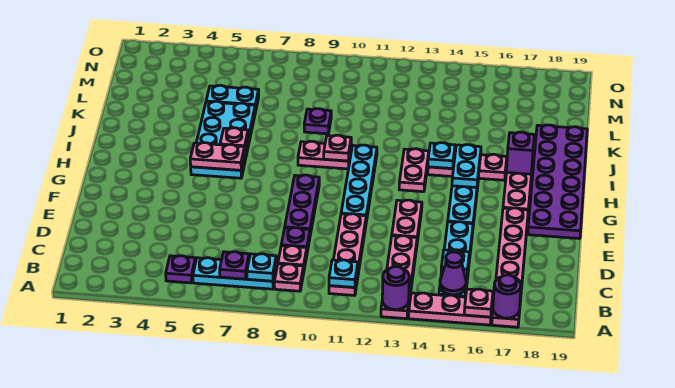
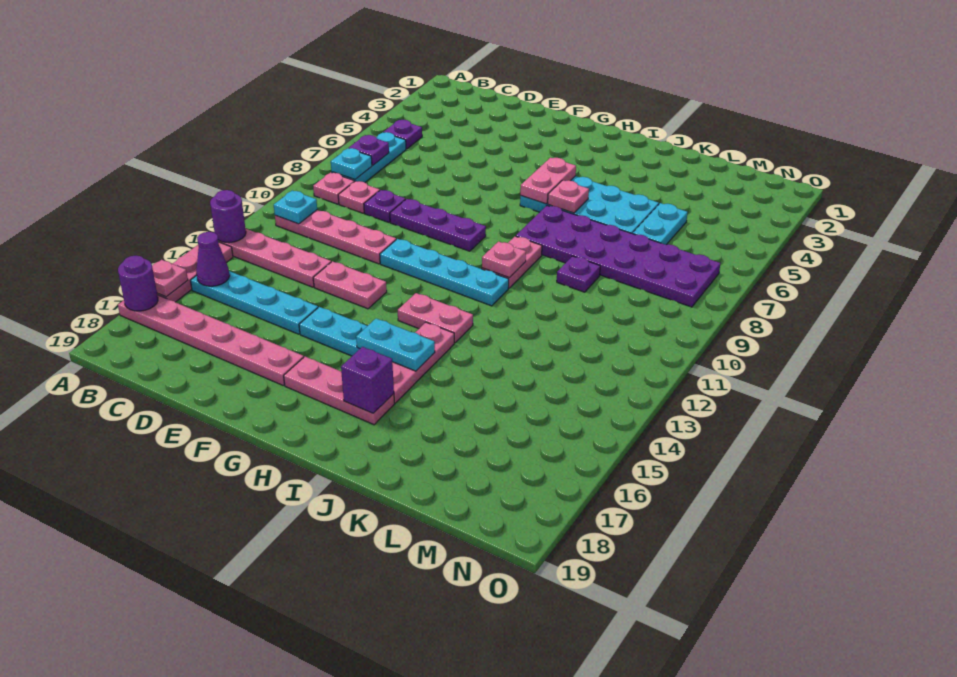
cyan 1x1 plate [441,250,469,277] -> none
purple 2x6 plate [528,125,587,239] -> purple 2x6 plate moved to [516,206,720,307]
cyan 1x1 plate [428,143,455,169] -> none

